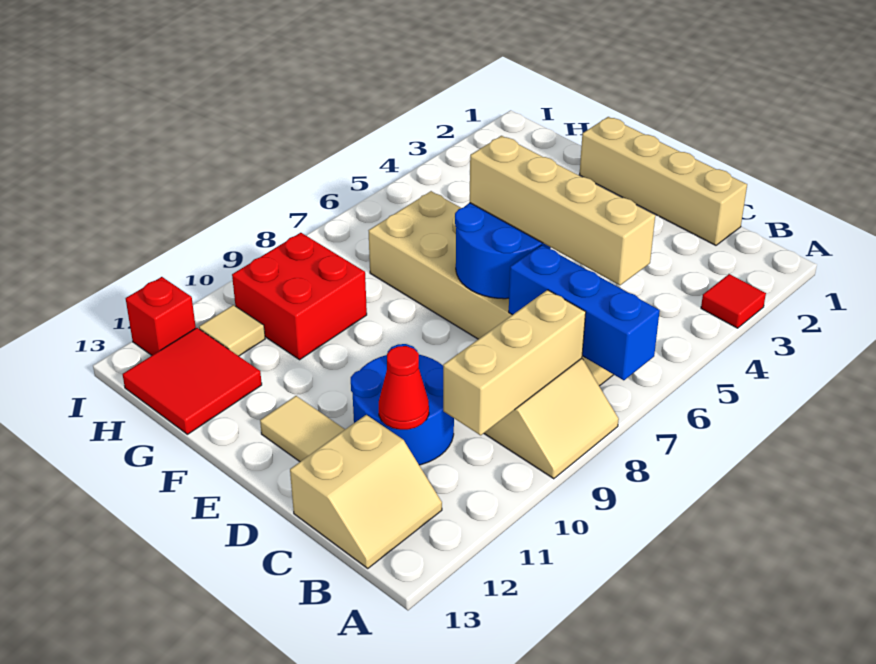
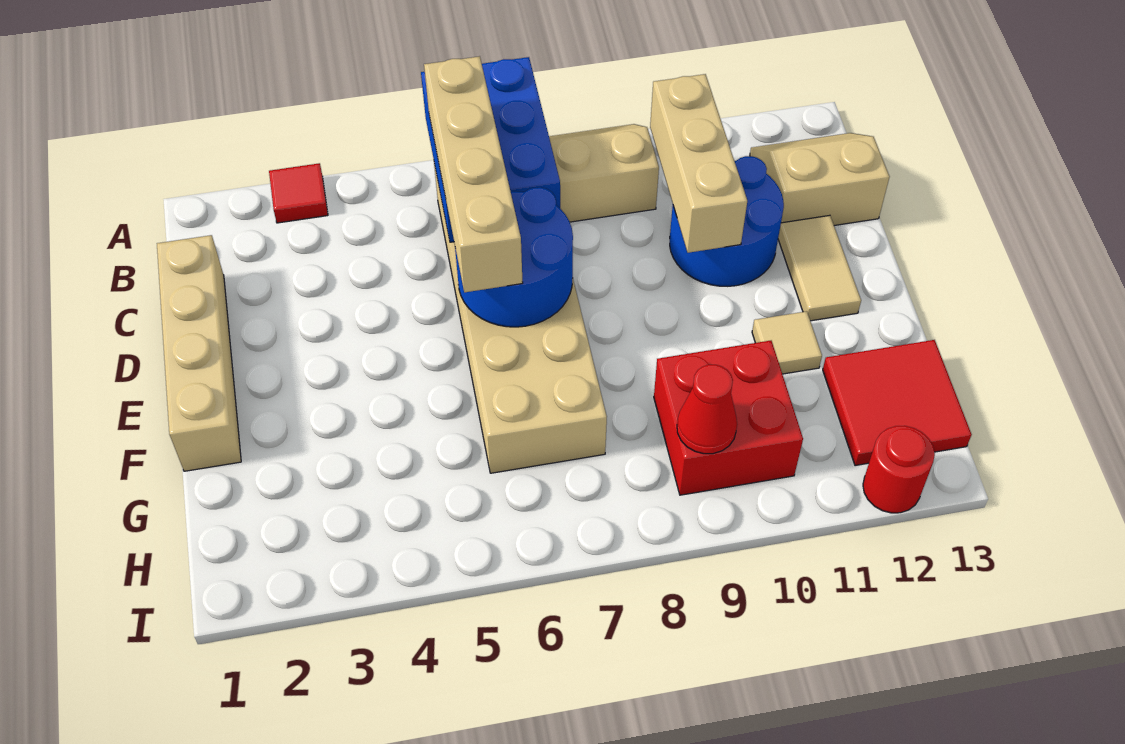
blue 1x3 brick [509,245,660,380] -> blue 2x3 brick [421,57,560,242]
tan 1x3 brick [443,290,586,435] -> tan 1x3 brick turned to [650,74,747,253]
red 1x1 cone [379,346,429,430] -> red 1x1 cone moved to [677,365,737,454]
tan 1x1 tile [199,305,265,356] -> tan 1x1 tile moved to [752,311,822,374]
red 1x1 brick [126,277,196,355] -> red 1x1 round brick [863,426,935,513]

